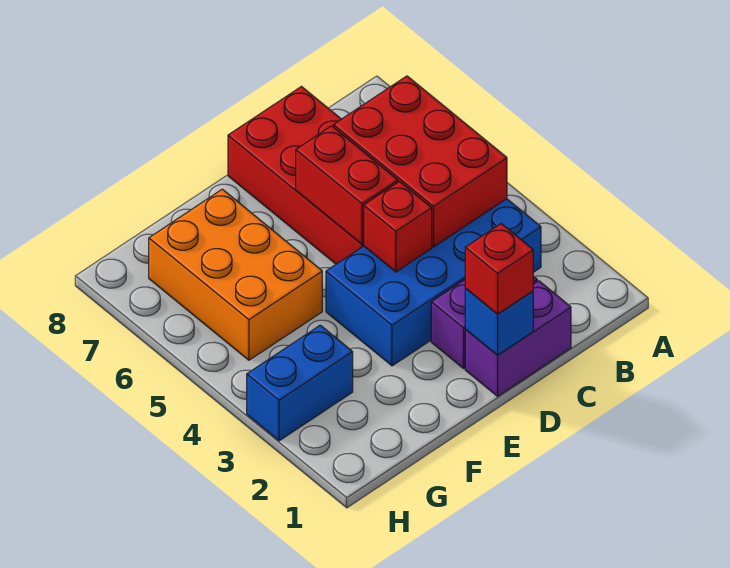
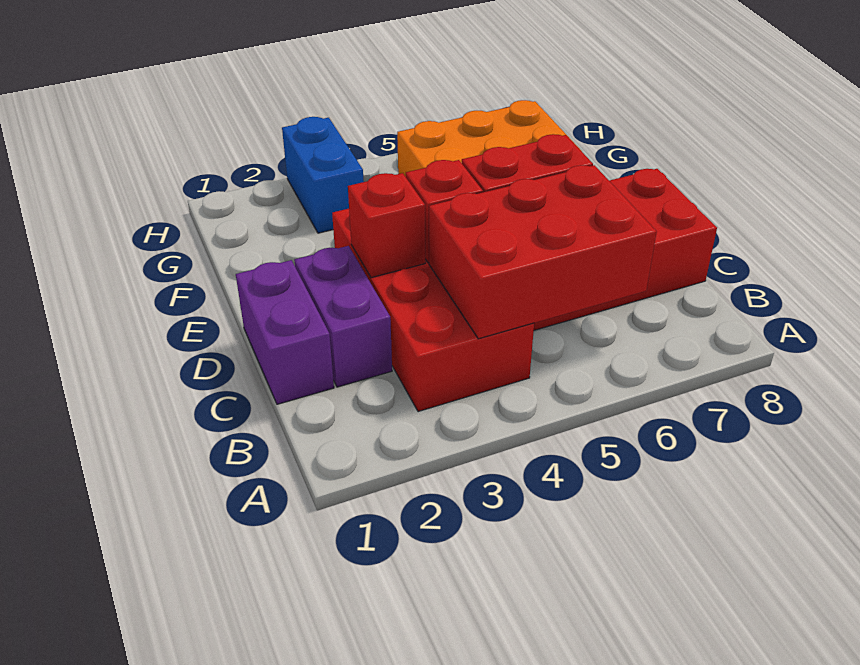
blue 2x4 brick [326,199,541,366] -> red 2x4 brick [332,209,534,412]
blue 1x1 brick [465,289,533,355] -> none
red 1x1 brick [465,224,533,314] -> red 1x1 brick moved to [348,173,425,278]

